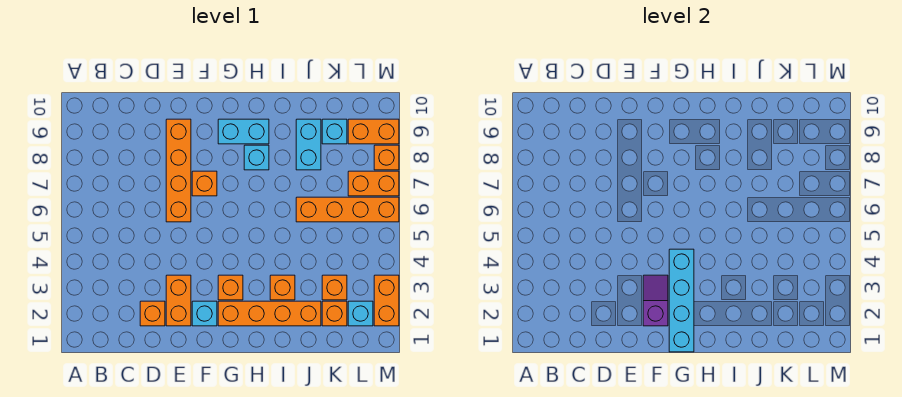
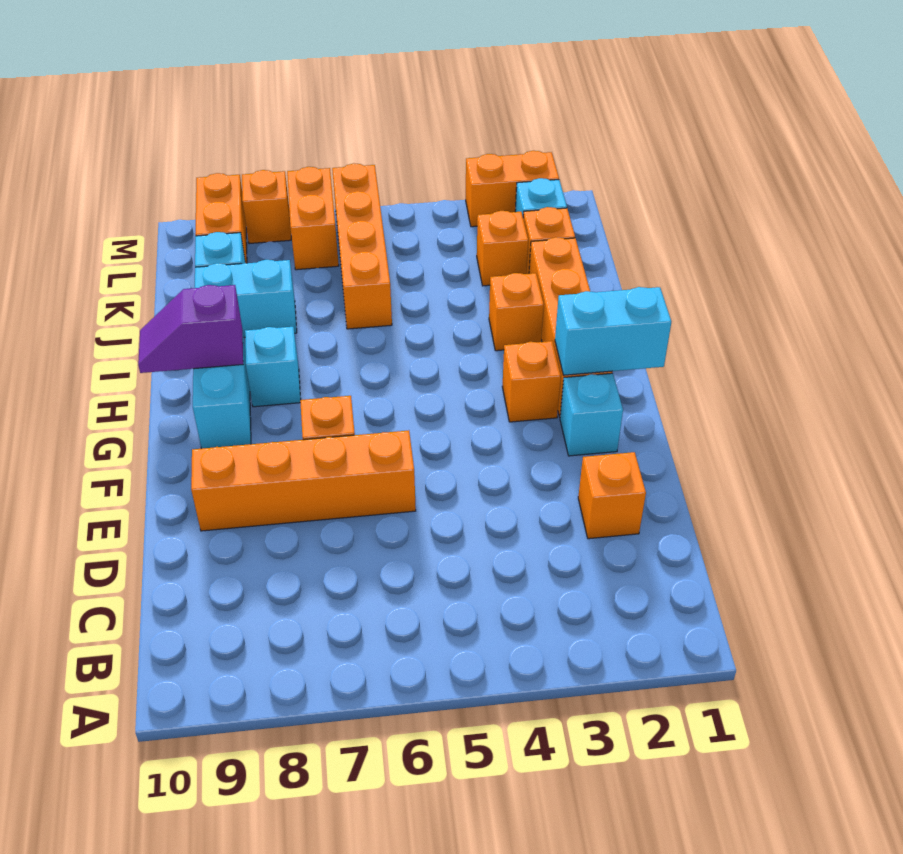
orange 1x2 brick [166,275,191,326] -> none
purple 1x2 slope [643,275,668,326] -> purple 1x2 slope moved to [138,285,243,373]
cyan 1x4 brick [669,249,694,352] -> cyan 1x2 brick [555,287,671,375]

